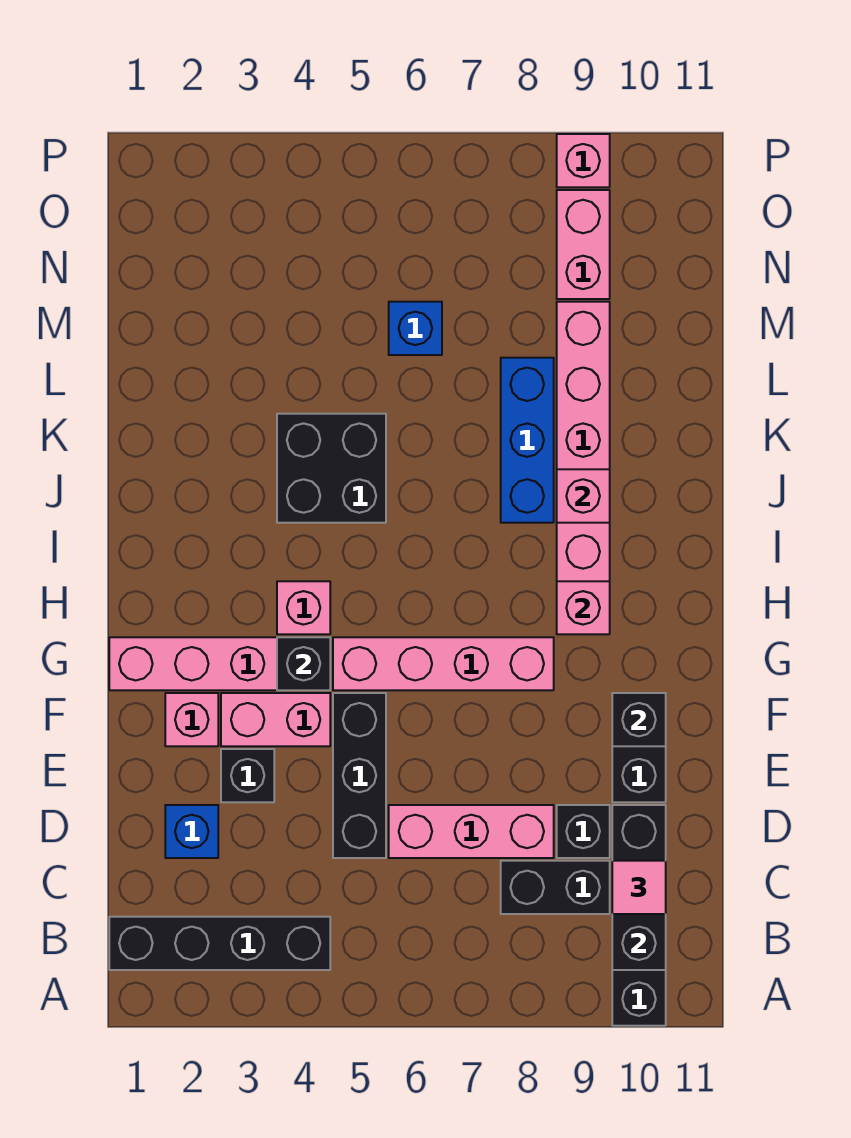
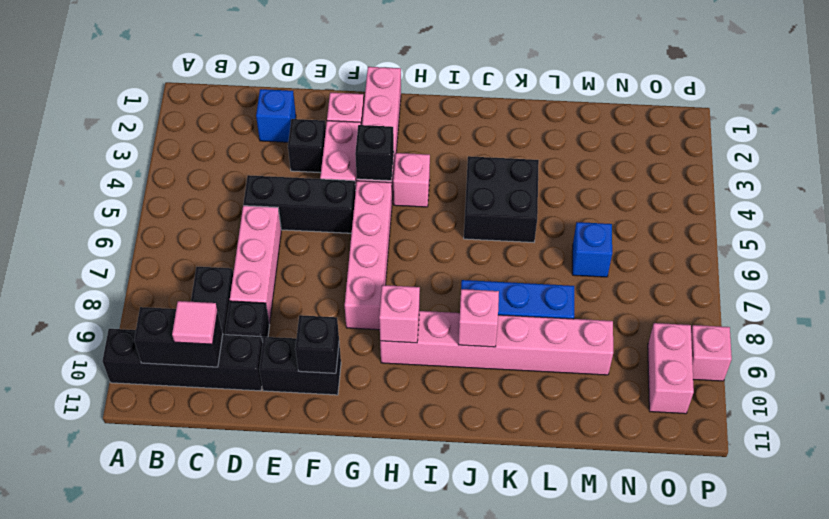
black 1x4 brick [109,917,330,970] -> none
pink 1x2 brick [557,190,610,299] -> pink 1x2 brick turned to [648,323,694,414]

